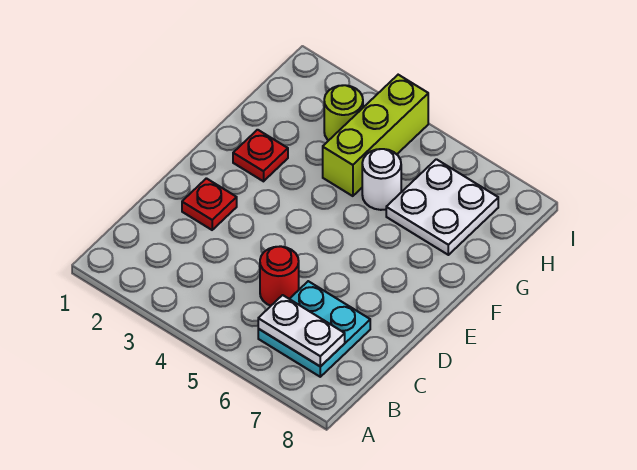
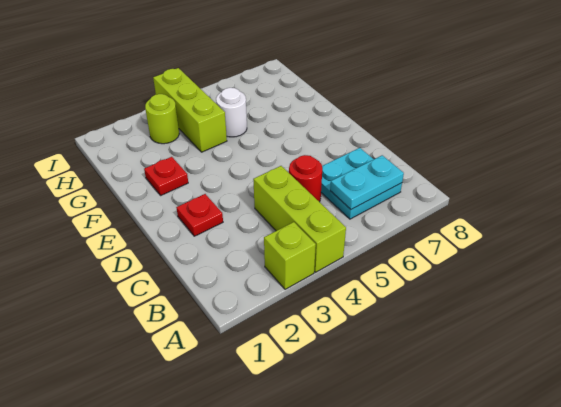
none -> lime 1x1 brick [264,222,316,289]
none -> lime 1x3 brick [253,166,346,272]
white 1x2 plate [258,295,345,367] -> cyan 1x2 plate [330,155,404,209]
white 2x2 plate [386,159,498,255] -> none

